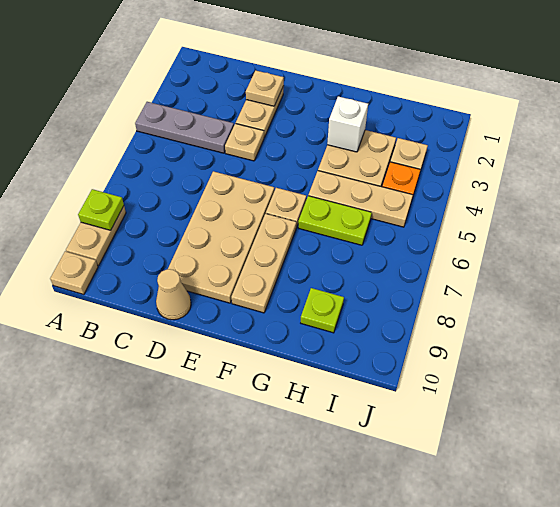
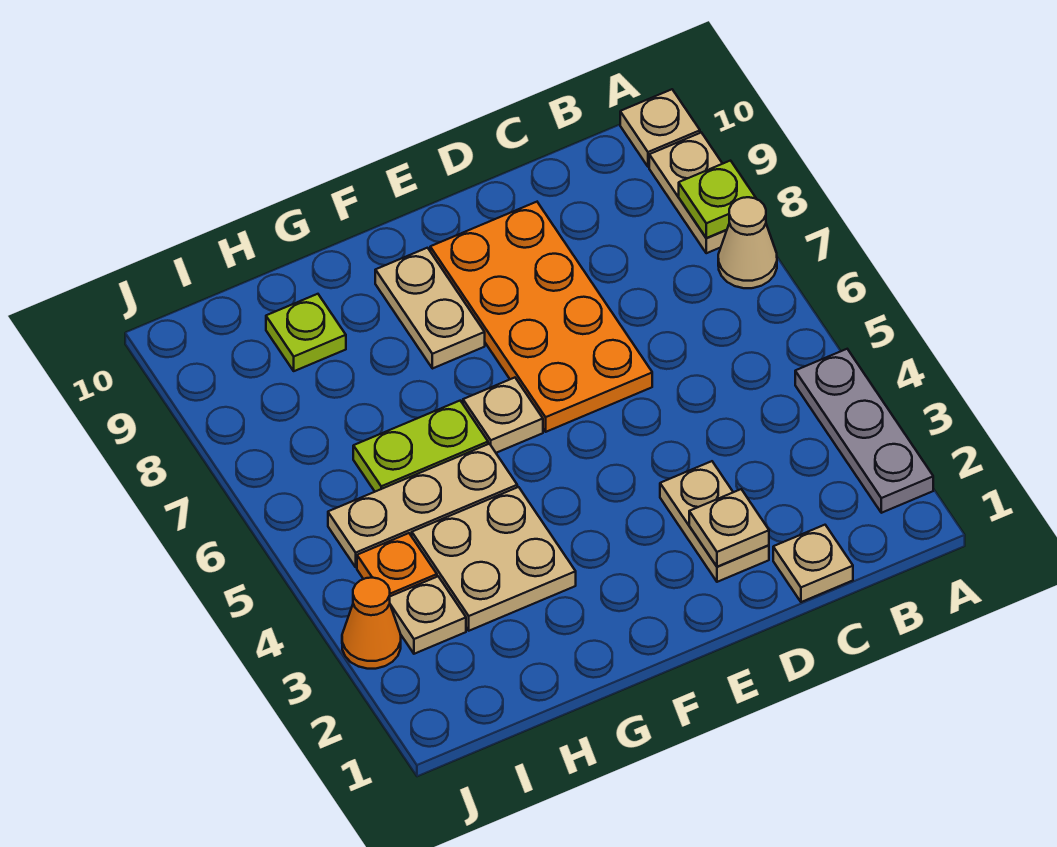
grey 1x3 plate [135,102,234,153] -> grey 1x3 plate turned to [795,349,933,513]
tan 1x1 plate [225,123,264,161] -> tan 1x1 plate moved to [773,525,853,602]
tan 2x4 plate [168,171,274,303] -> orange 2x4 plate [430,202,652,432]
tan 1x1 cone [156,269,191,320] -> tan 1x1 cone moved to [718,197,777,288]
tan 1x3 plate [231,214,296,313] -> tan 1x2 plate [375,248,485,369]
white 1x1 brick [327,96,368,152] -> none
none -> orange 1x1 cone [342,578,401,669]

